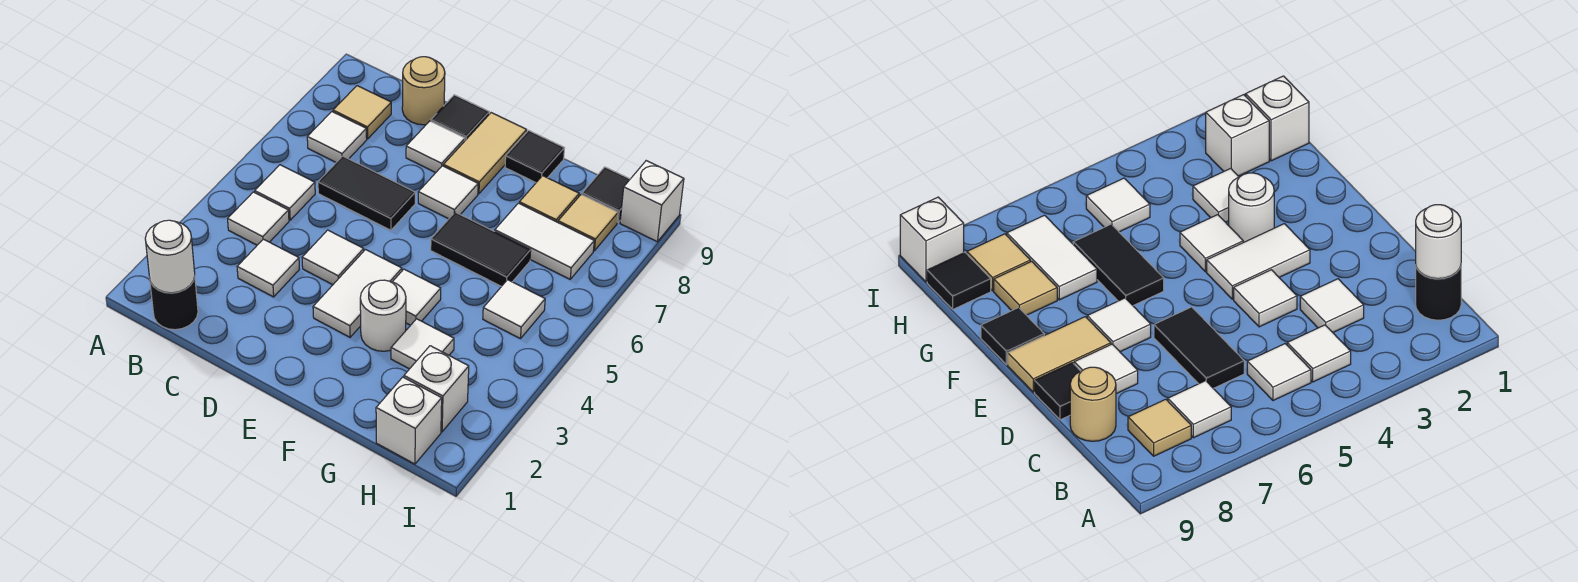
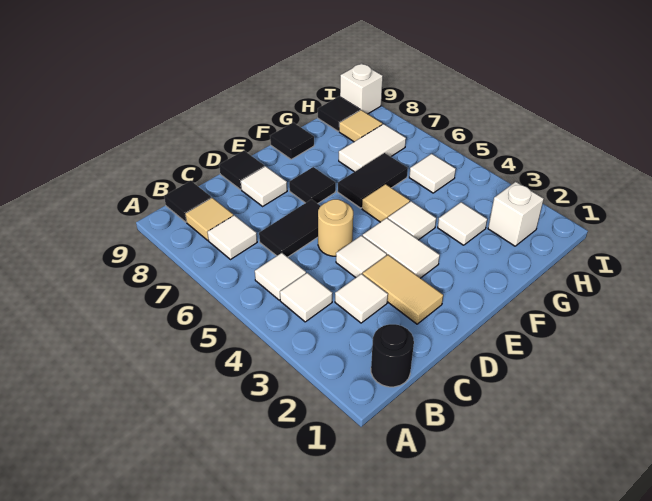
white 1x1 round brick [145,220,195,293] -> none
none -> black 1x1 tile [164,181,211,222]
tan 1x1 round brick [402,57,445,125] -> tan 1x1 round brick moved to [318,199,353,256]
white 1x1 tile [418,166,478,219] -> black 1x1 tile [289,167,336,204]
tan 1x2 tile [443,113,527,194] -> tan 1x2 tile moved to [363,255,443,324]
white 1x1 round brick [360,280,406,351] -> none
tan 1x1 tile [519,176,579,222] -> tan 1x1 tile moved to [362,184,410,222]
white 1x1 brick [376,377,442,464] -> none

